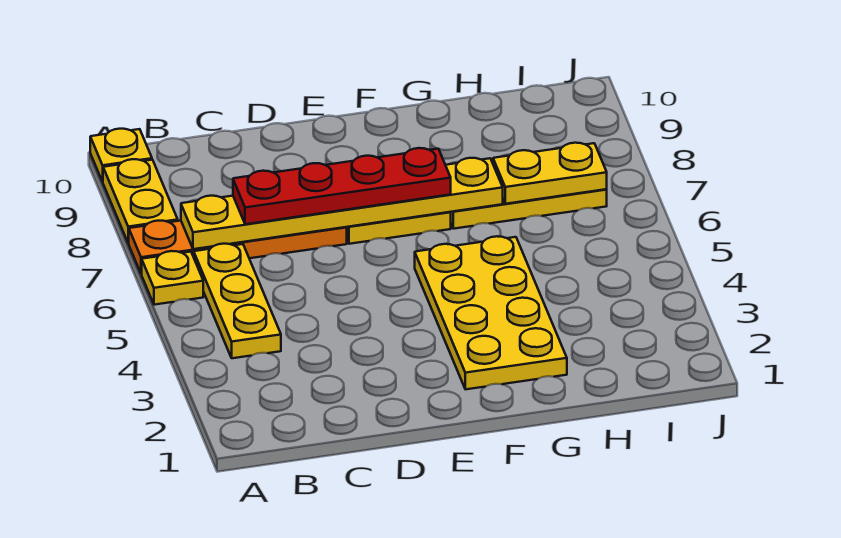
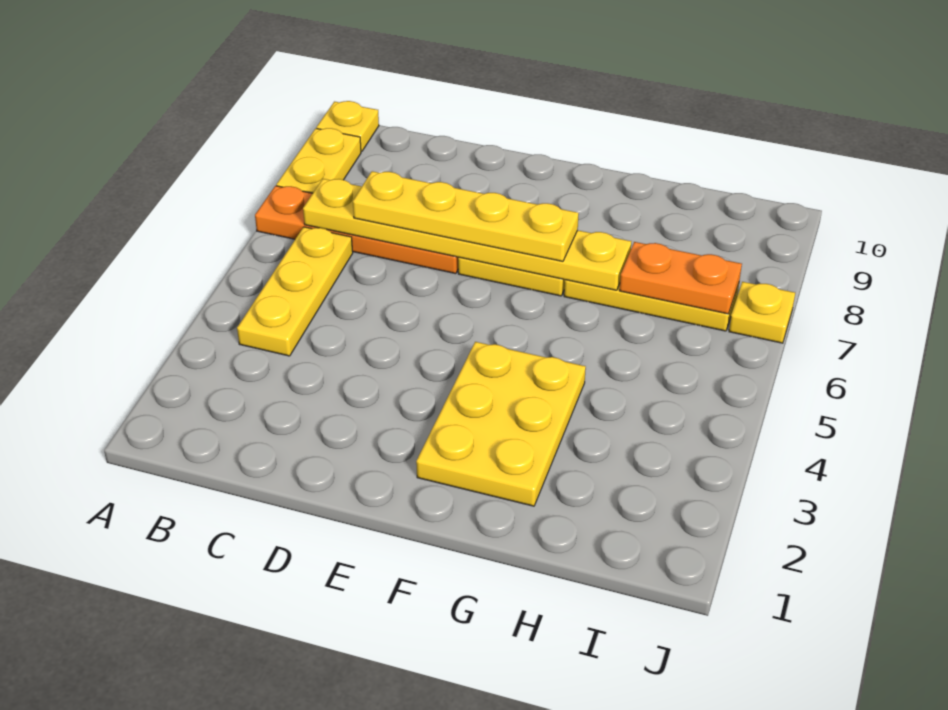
yellow 1x1 plate [142,251,203,305] -> yellow 1x1 plate moved to [729,282,795,343]
red 1x4 plate [233,148,451,224] -> yellow 1x4 plate [353,171,579,261]
yellow 2x4 plate [415,236,567,389] -> yellow 2x3 plate [416,342,586,506]
yellow 1x2 plate [493,143,607,204] -> orange 1x2 plate [619,242,742,314]

